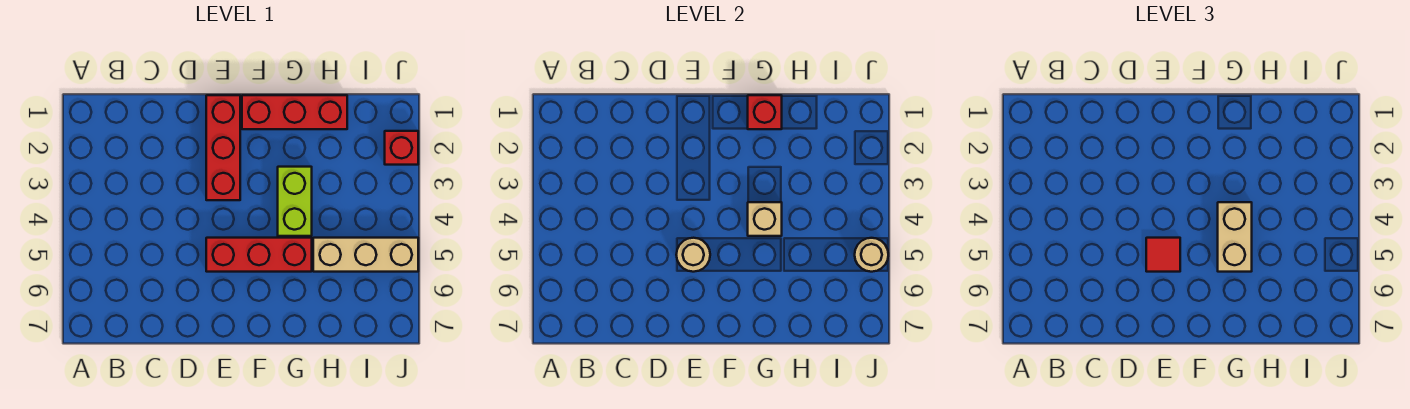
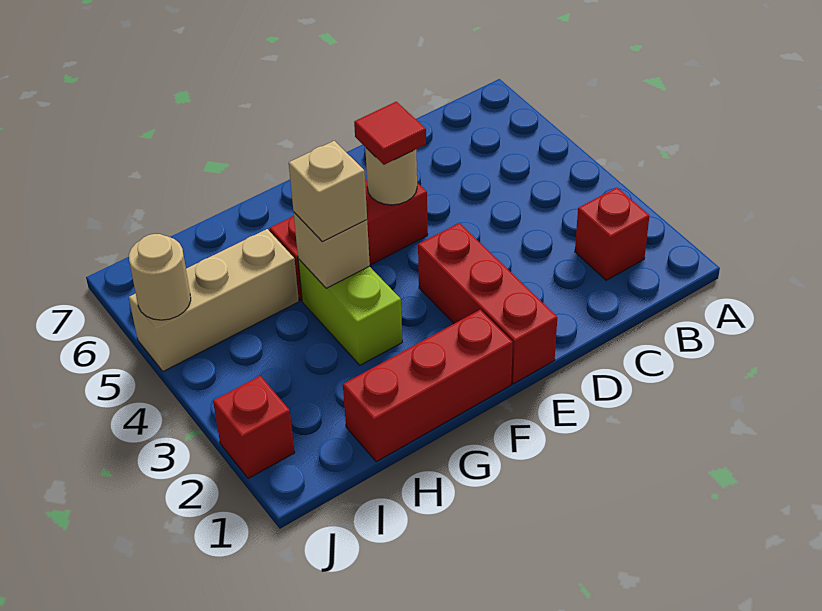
red 1x1 brick [748,95,782,129] -> red 1x1 brick moved to [575,188,649,280]
tan 1x2 brick [1218,202,1252,272] -> tan 1x1 brick [289,141,367,242]

